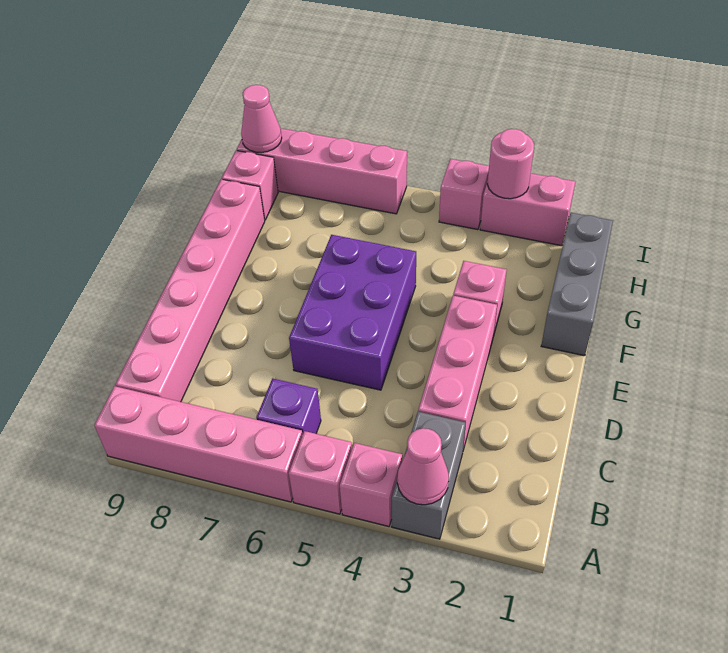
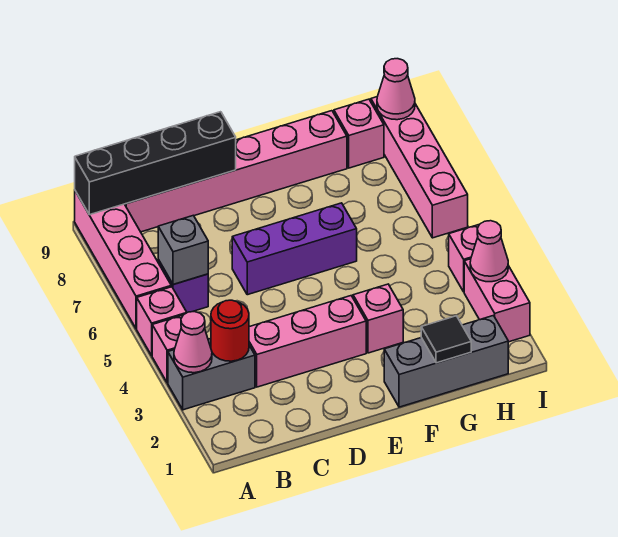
none -> black 1x4 brick [75,112,236,215]
none -> red 1x1 round brick [211,300,249,361]
none -> grey 1x1 brick [158,215,208,285]
purple 2x3 brick [289,235,416,390] -> purple 1x3 brick [232,203,357,295]
none -> black 1x1 tile [421,316,471,363]
pink 1x1 round brick [487,129,534,199] -> pink 1x1 cone [470,221,508,282]

